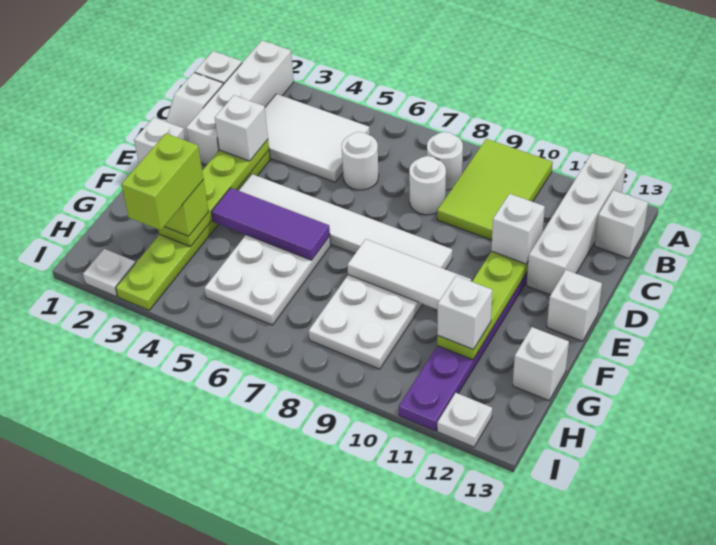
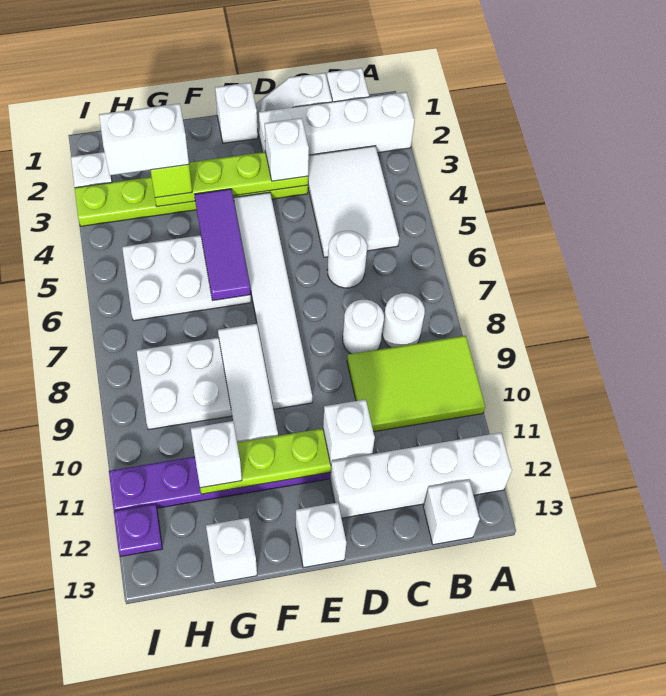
lime 1x2 brick [121,133,203,230] -> white 1x2 brick [99,103,189,175]
white 1x1 plate [437,393,492,447] -> purple 1x1 plate [114,504,162,556]

